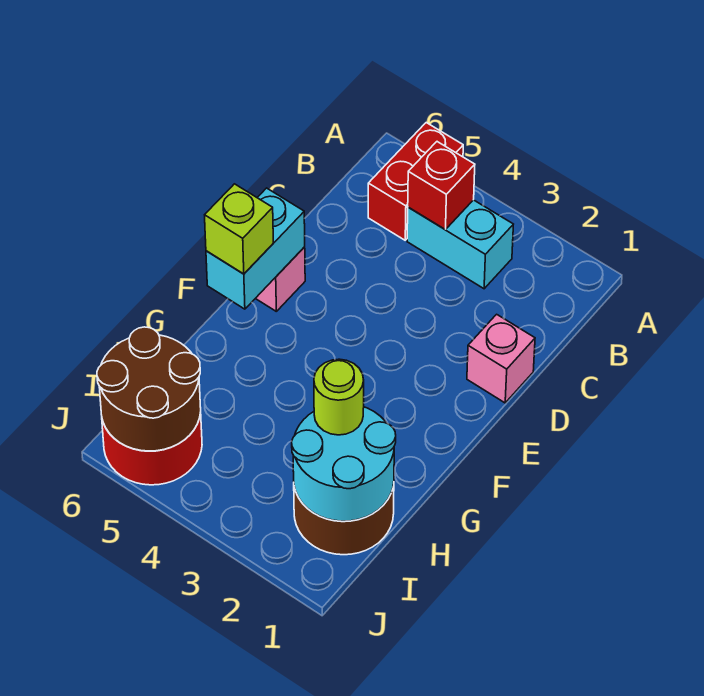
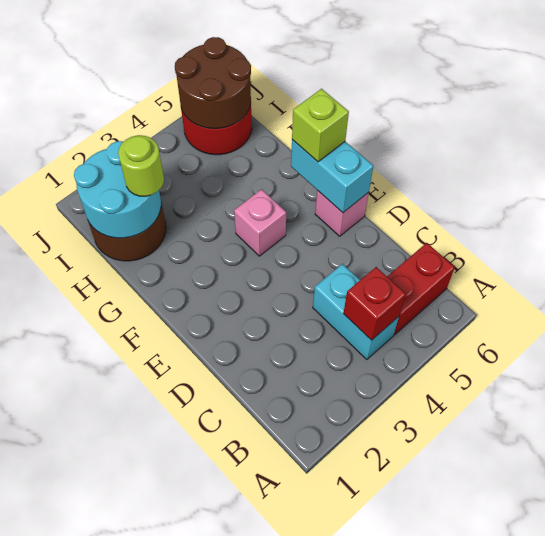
red 1x2 brick [368,123,463,240] -> red 1x2 brick turned to [387,243,455,335]
cyan 1x2 brick [407,200,513,289] -> cyan 1x2 brick turned to [313,264,399,360]
pink 1x1 brick [467,314,535,403] -> pink 1x1 brick moved to [234,189,286,256]

